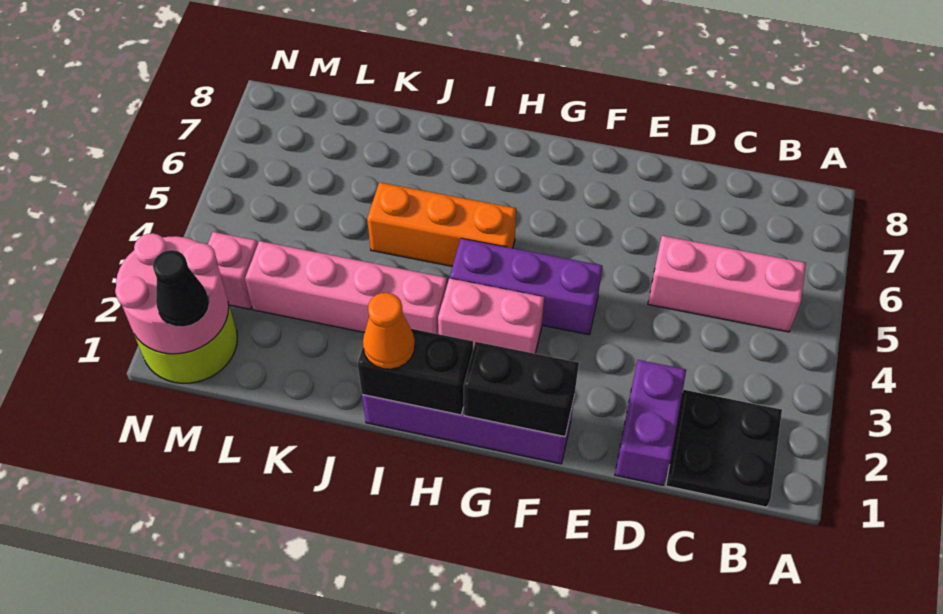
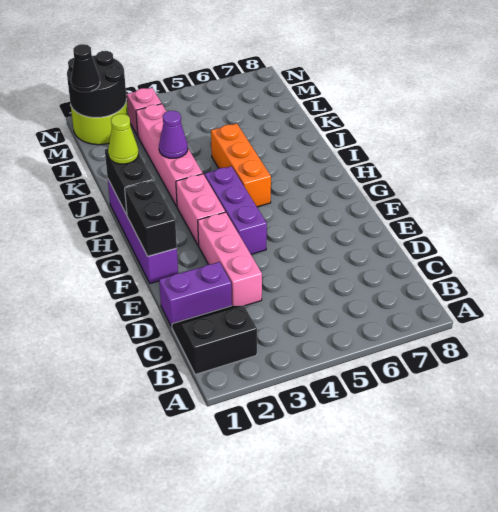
black 2x2 plate [666,390,782,507] -> black 2x2 slope [172,306,257,375]
pink 1x3 brick [648,236,806,332] -> pink 1x3 brick moved to [198,212,262,306]
orange 1x1 cone [363,293,415,369] -> lime 1x1 cone [108,114,139,164]
none -> purple 1x1 cone [159,111,188,158]
pink 2x2 round brick [115,233,229,354] -> black 2x2 round brick [67,51,127,117]

